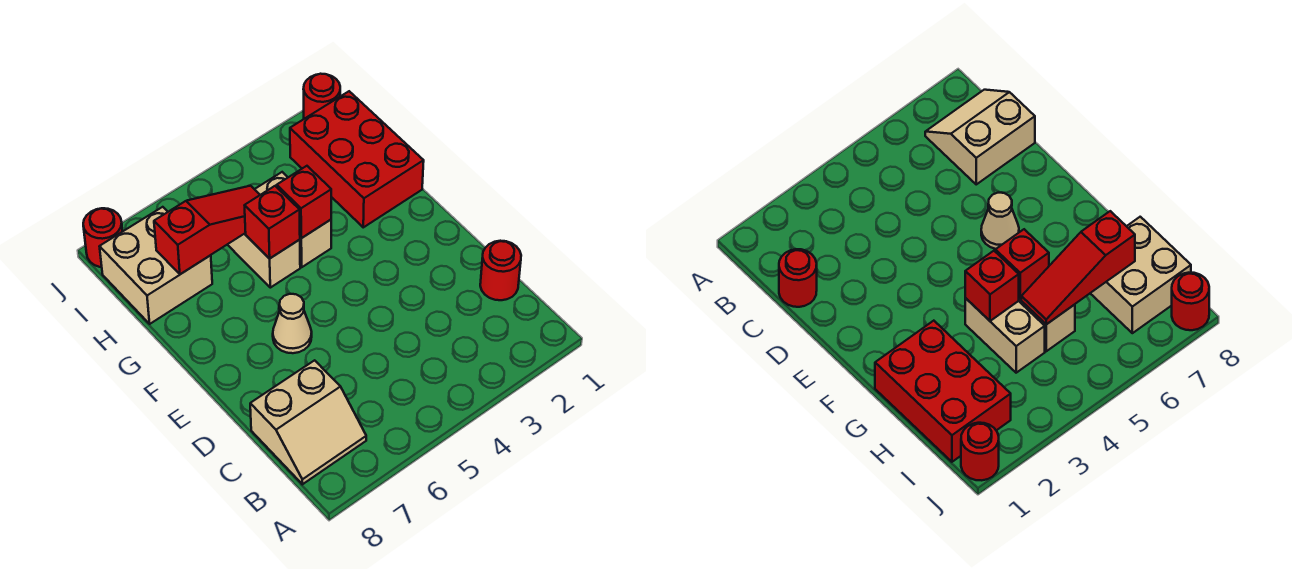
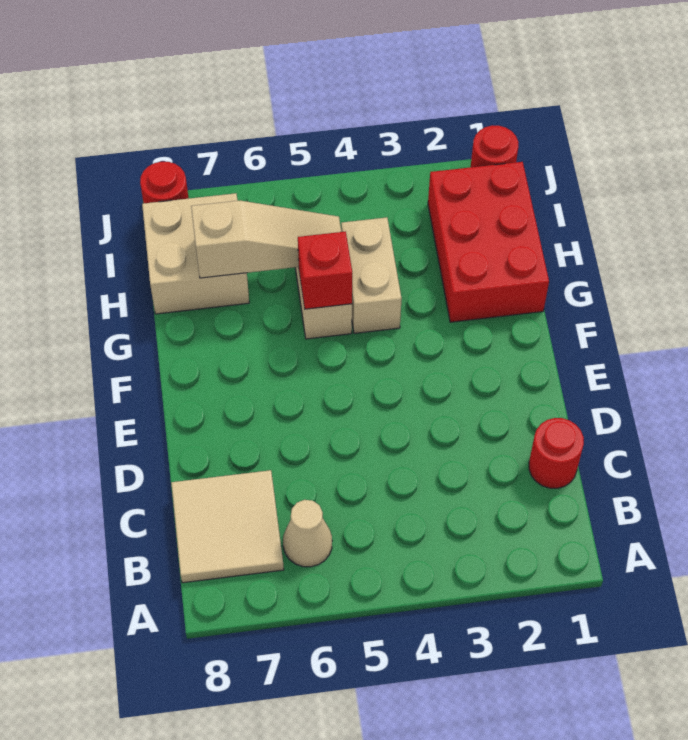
tan 2x2 slope [250,360,366,484] -> tan 2x2 tile [171,470,284,583]
tan 1x1 cone [273,294,312,353] -> tan 1x1 cone moved to [283,500,332,567]
red 1x1 brick [277,166,331,238] -> none
red 1x3 slope [154,186,260,274] -> tan 1x3 slope [191,201,341,278]

